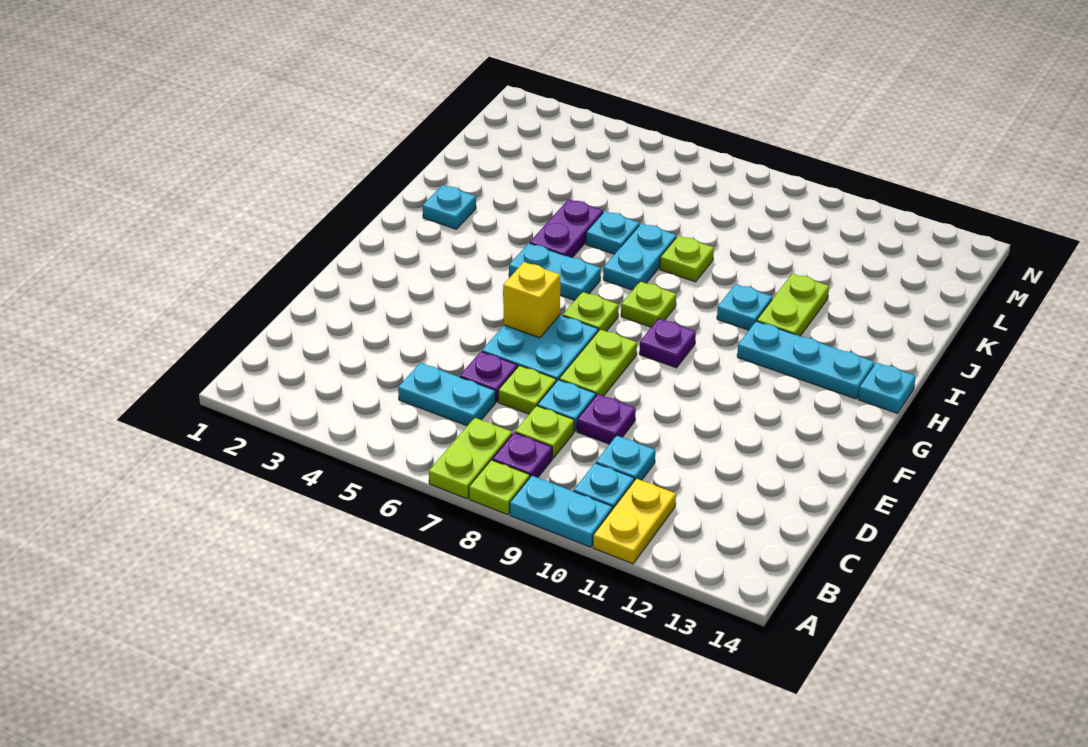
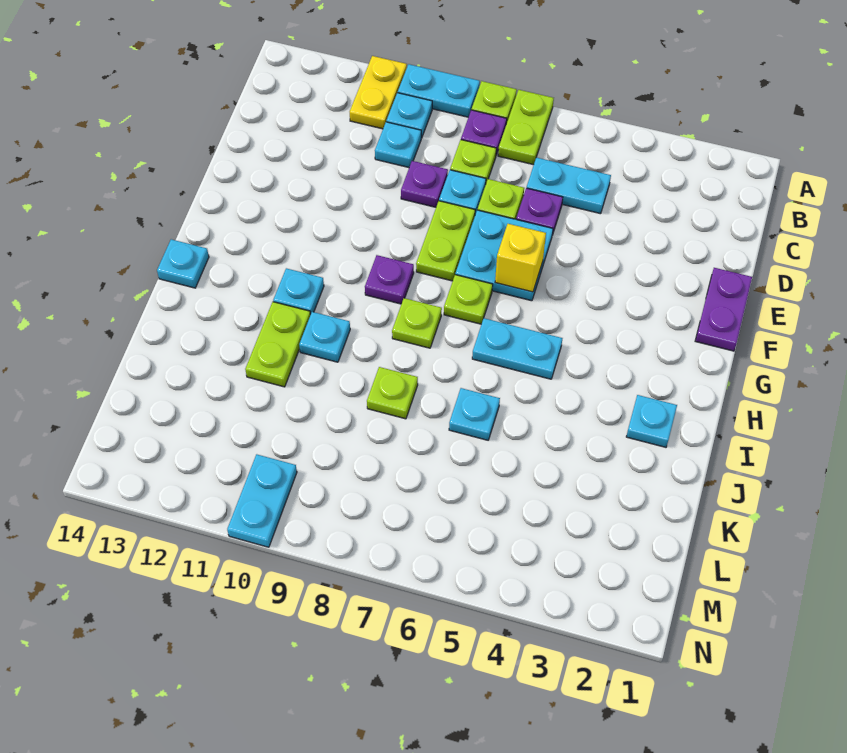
cyan 1x3 plate [737,321,874,399] -> cyan 1x1 plate [273,268,324,315]
purple 1x2 plate [530,199,603,258] -> purple 1x2 plate moved to [695,268,752,351]
cyan 1x2 plate [603,223,676,290] -> cyan 1x2 plate moved to [227,454,297,547]

